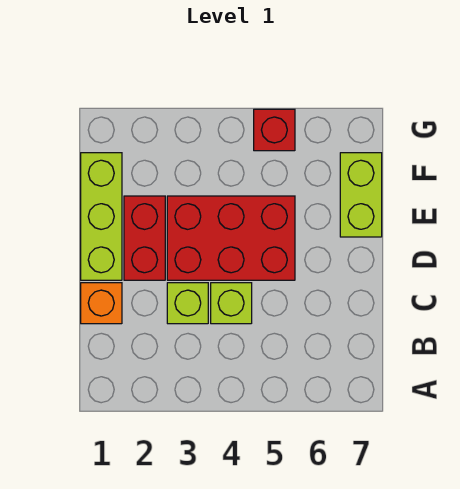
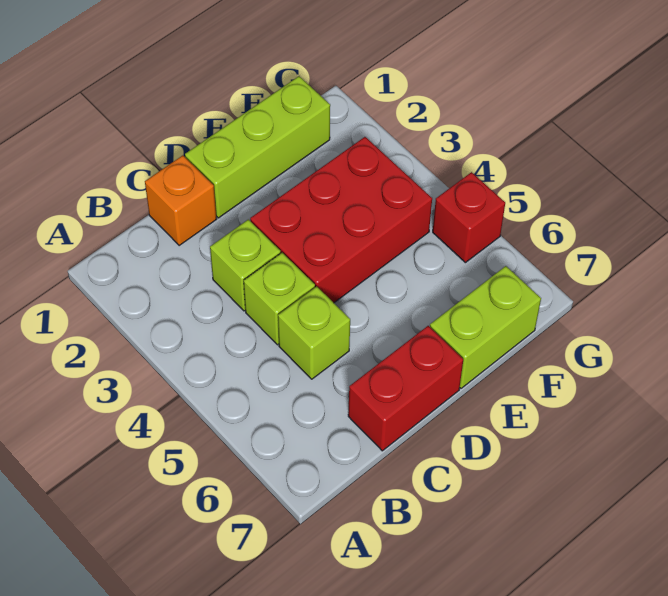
none -> lime 1x1 brick [278,286,350,379]
red 1x2 brick [124,196,165,280] -> red 1x2 brick moved to [348,326,463,451]
red 2x3 brick [167,196,295,280] -> red 2x3 brick turned to [250,137,432,303]

